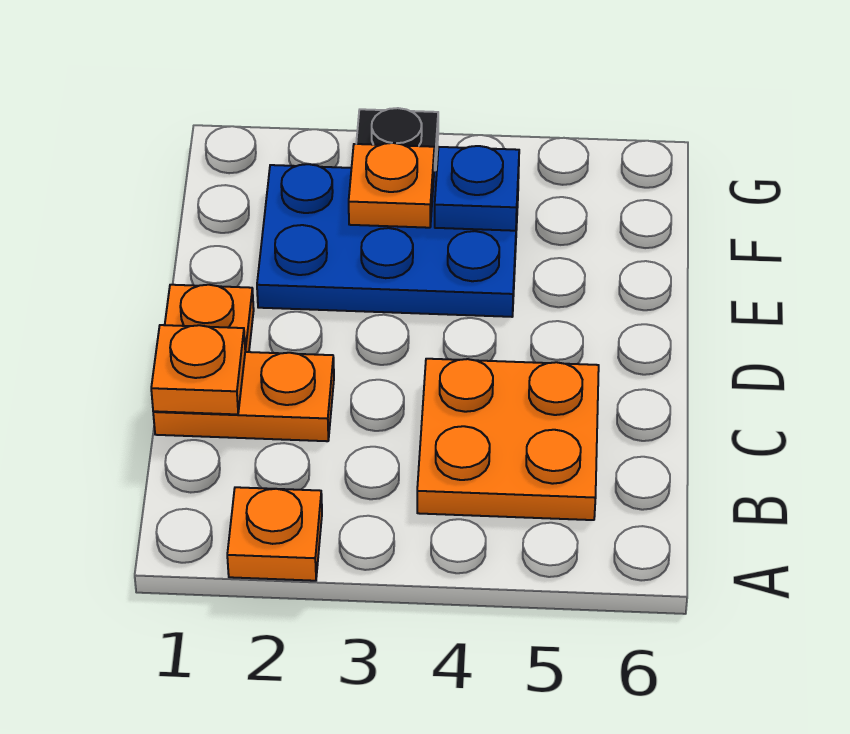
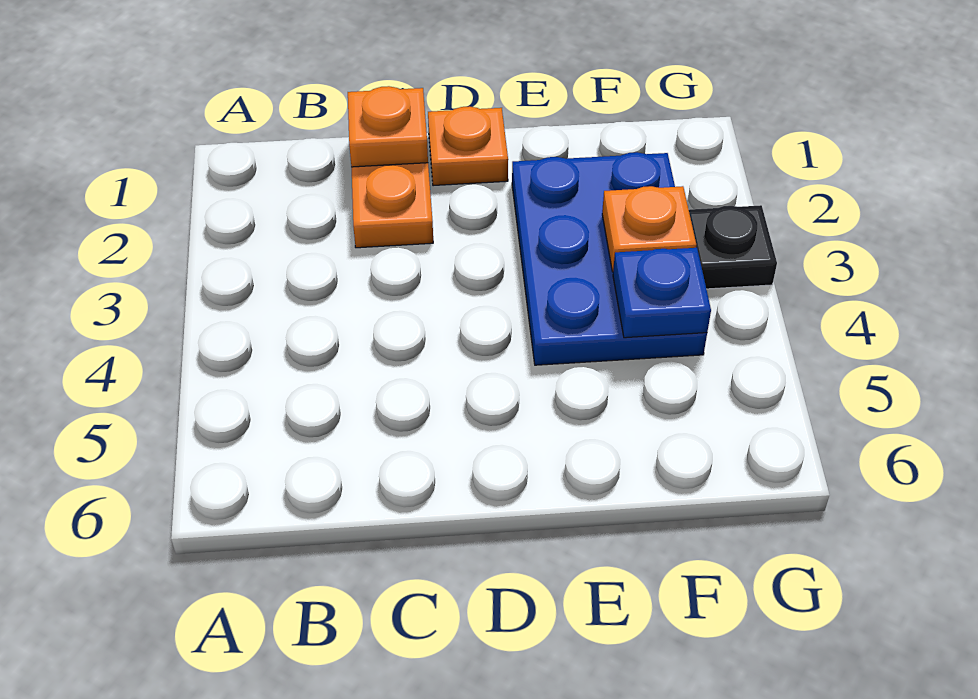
orange 1x1 plate [227,487,322,581] -> none
orange 2x2 plate [417,359,599,520] -> none

